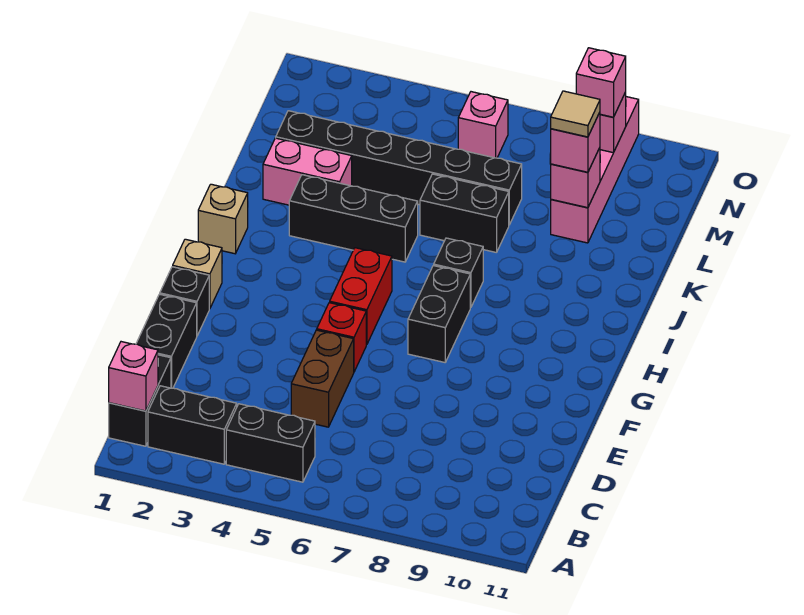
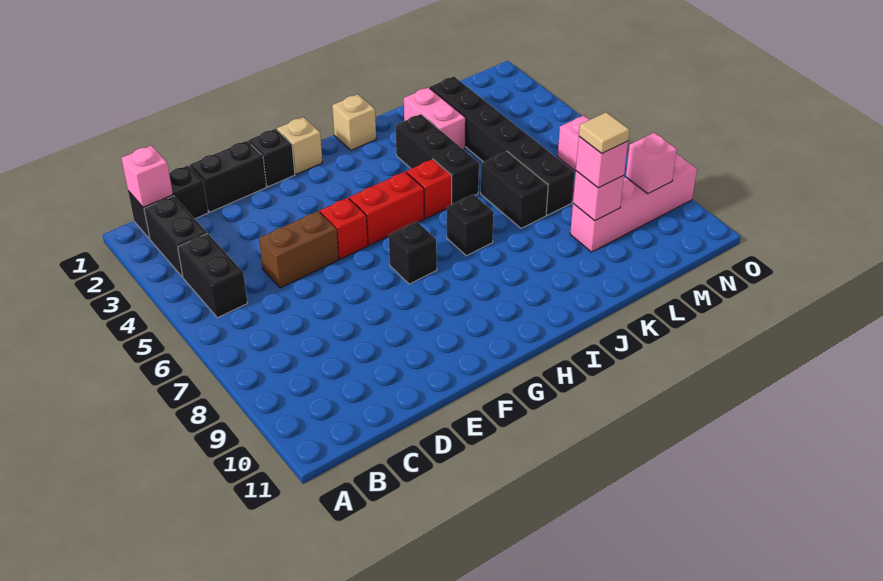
black 1x2 brick [408,266,470,362] -> black 1x1 brick [389,221,437,284]
none -> red 1x1 brick [406,159,452,218]
pink 1x1 brick [576,48,626,117] -> none

